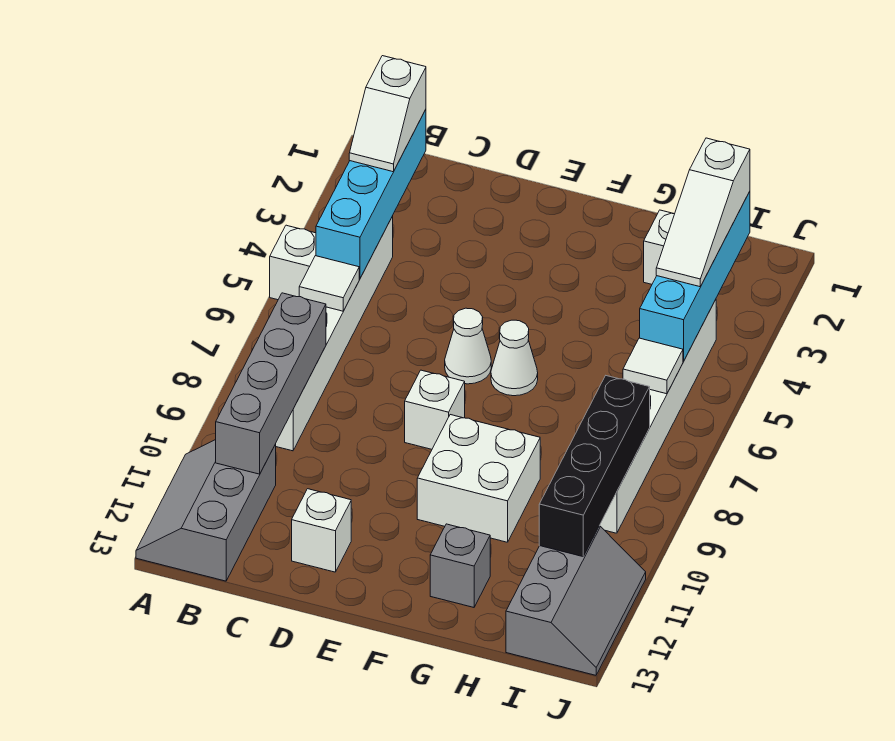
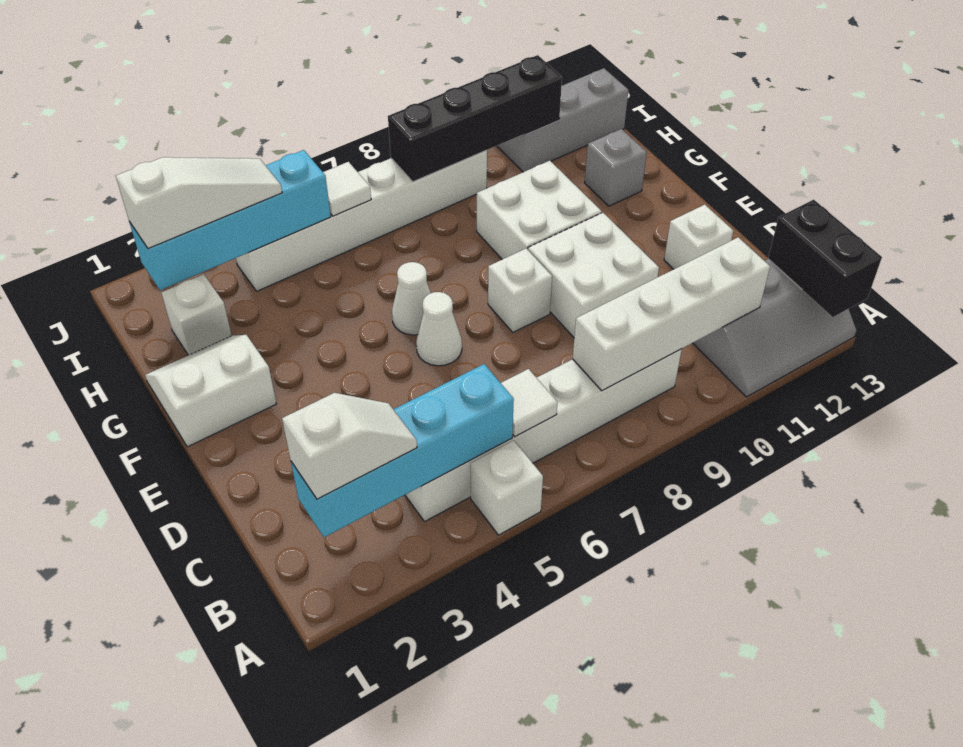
none -> black 1x2 brick [768,200,882,317]
grey 1x4 brick [216,293,326,474] -> white 1x4 brick [573,237,770,391]
none -> white 2x2 brick [528,213,659,337]
none -> white 2x2 slope [145,335,276,447]

